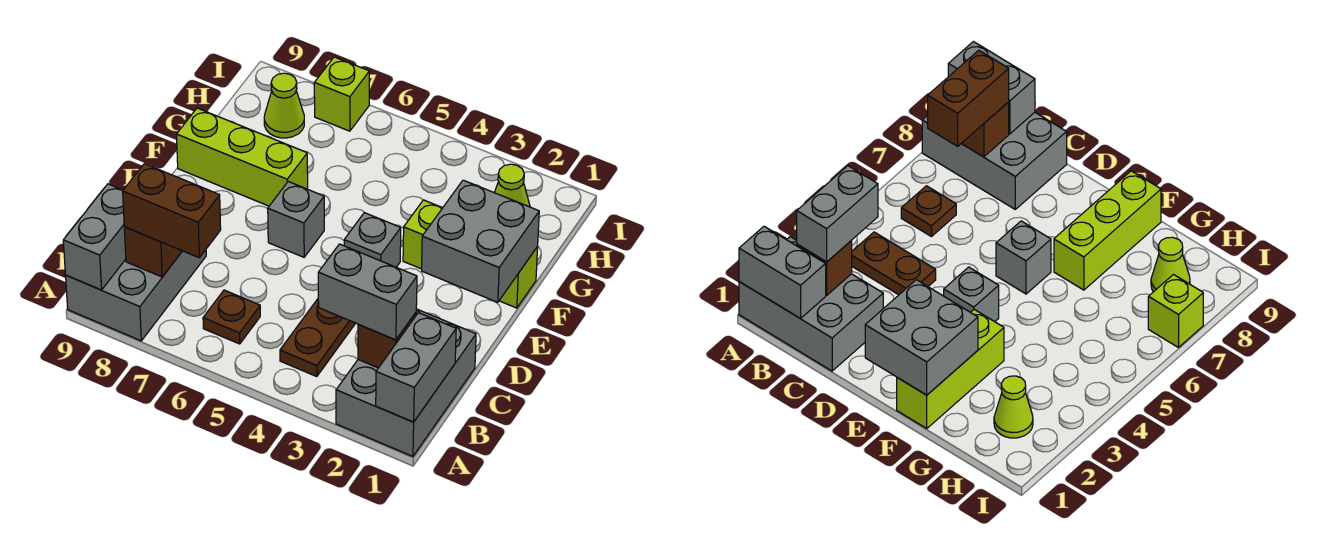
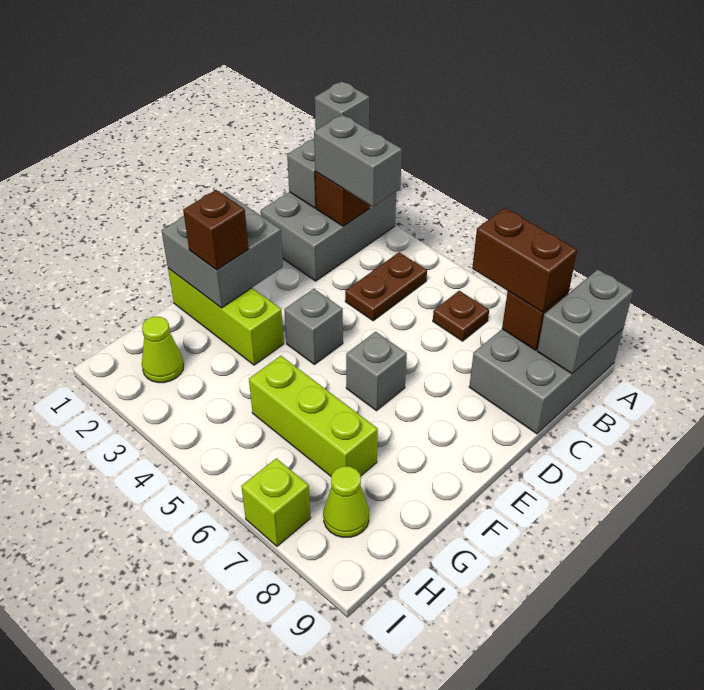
none -> grey 1x1 brick [315,81,369,130]
none -> brown 1x1 brick [183,190,249,270]
lime 1x3 brick [177,108,308,206] -> lime 1x3 brick moved to [249,356,378,476]

